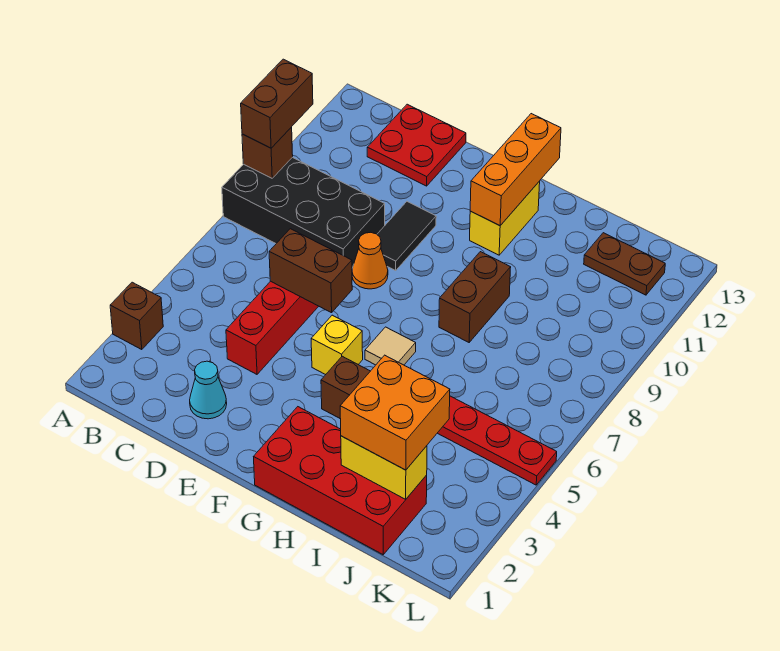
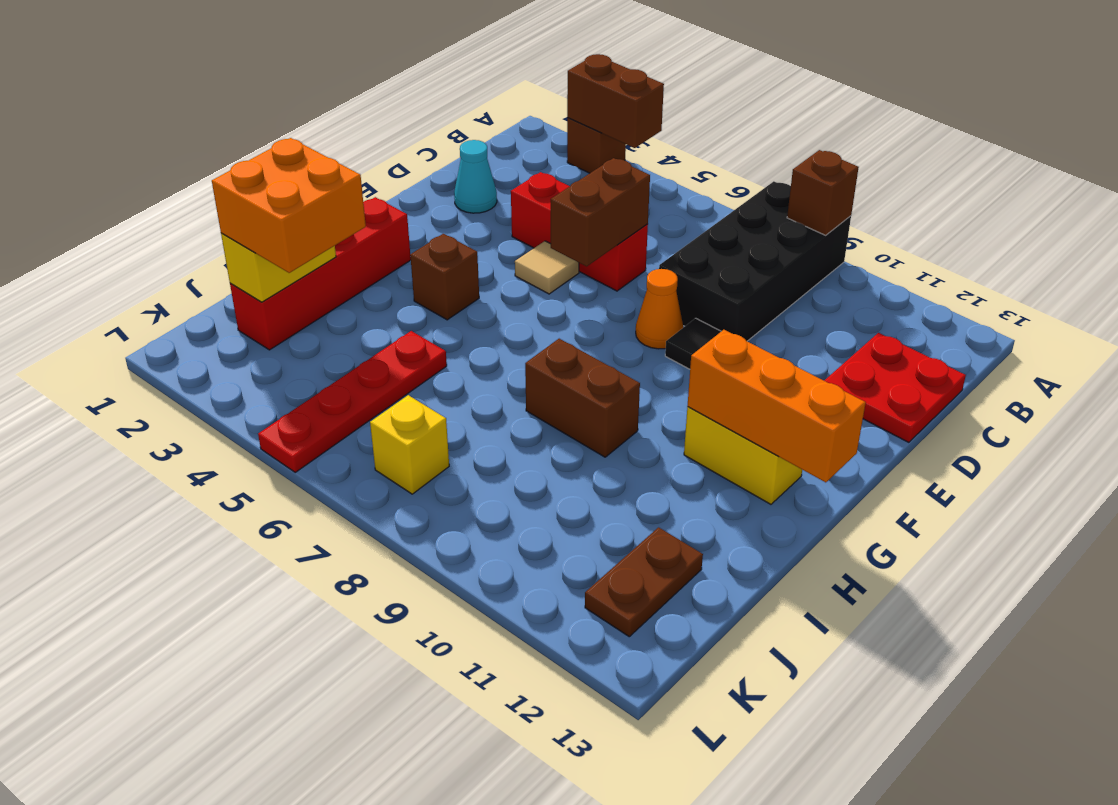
brown 1x2 brick [241,59,313,148] -> brown 1x2 brick moved to [567,54,664,148]
yellow 1x1 brick [311,315,363,375] -> yellow 1x1 brick moved to [370,395,449,494]
red 2x4 brick [254,407,427,555] -> red 1x4 brick [230,197,411,350]
tan 1x1 tile [365,327,416,365] -> tan 1x1 tile moved to [515,241,579,294]

